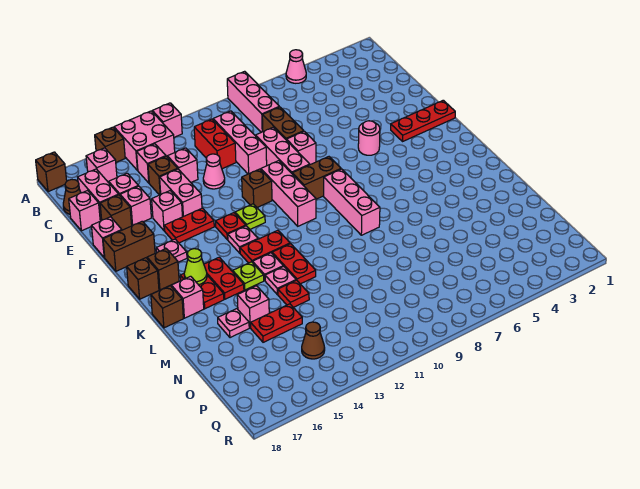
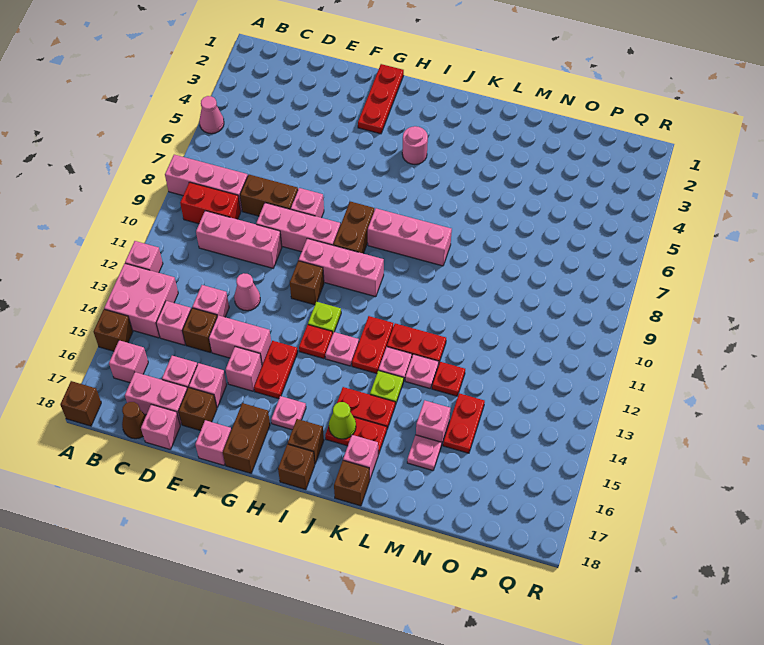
red 1x2 brick [194,119,236,169] -> red 1x2 brick moved to [180,182,241,224]
pink 1x1 round brick [358,121,380,155] -> pink 1x1 round brick moved to [402,126,428,164]
brown 1x1 cone [302,322,325,359] -> none

